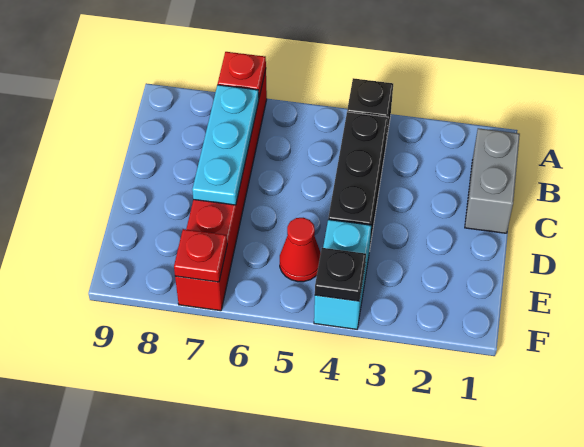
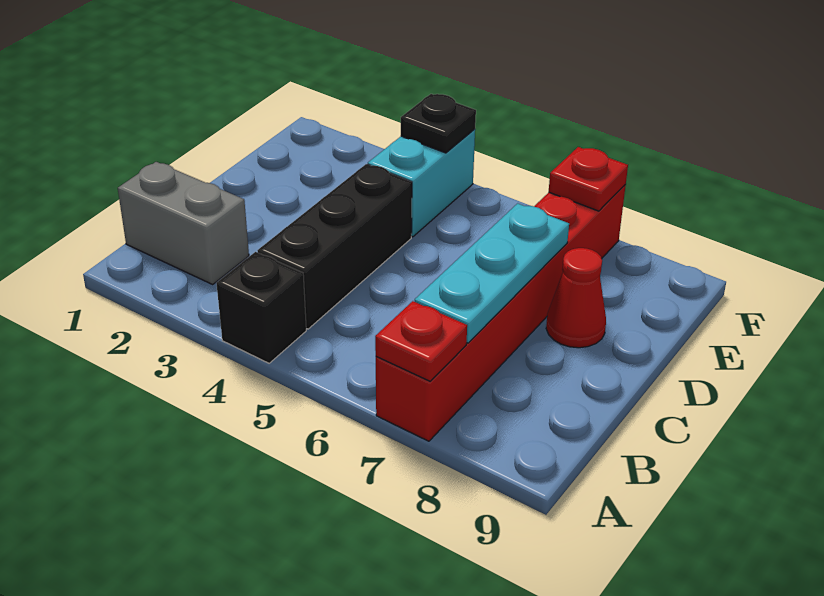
grey 1x2 brick [465,128,520,233] -> grey 1x2 brick turned to [118,162,249,284]
red 1x1 cone [280,218,321,282] -> red 1x1 cone moved to [546,248,606,348]

